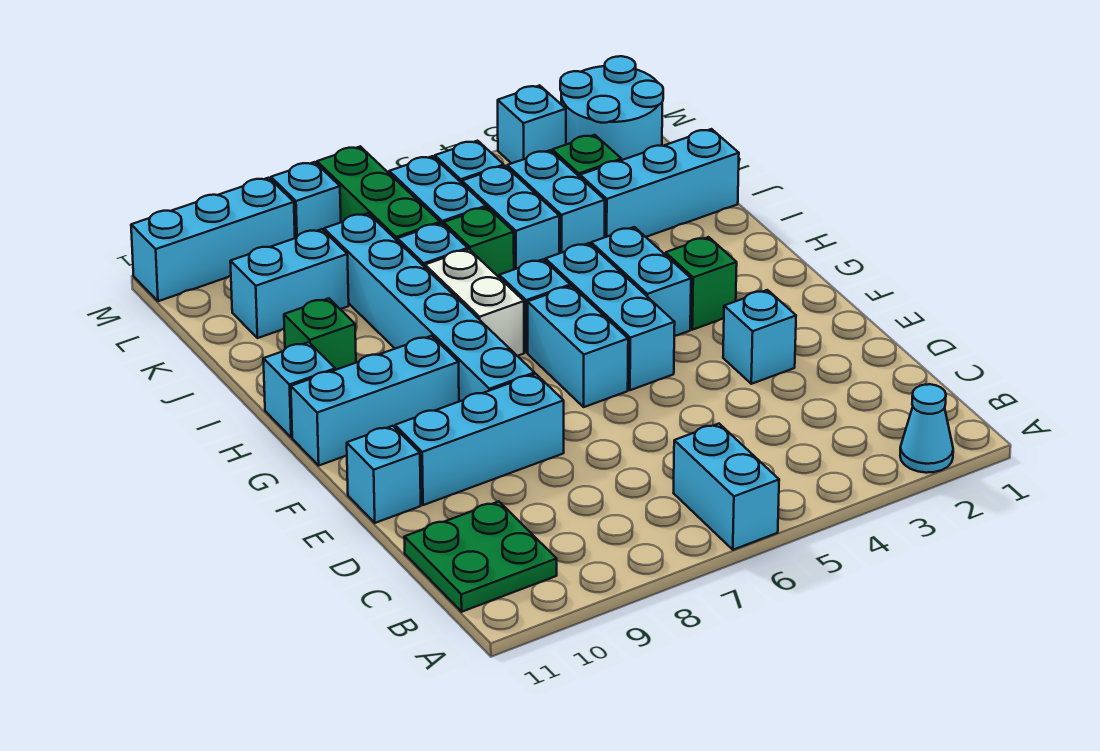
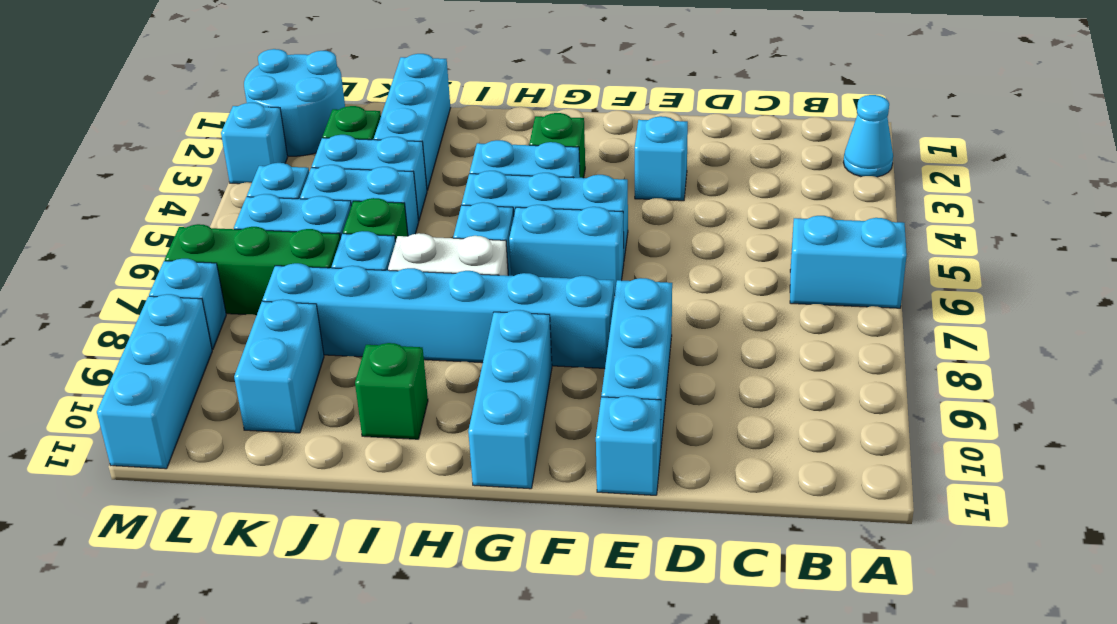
green 2x2 plate [404,501,557,612] -> none
cyan 1x1 brick [263,342,335,437] -> none

